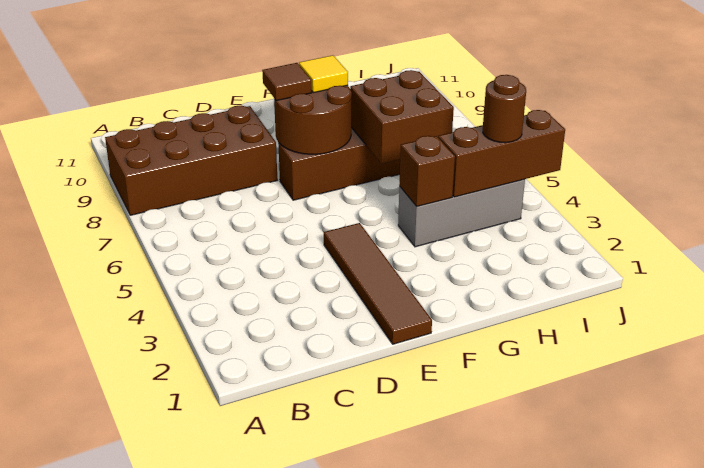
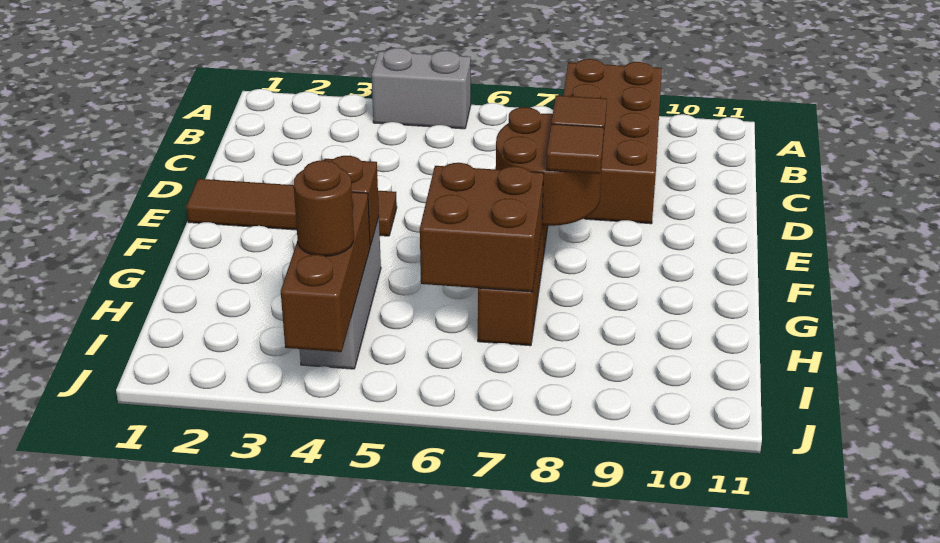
none -> grey 1x2 brick [372,48,471,129]
yellow 1x1 tile [299,55,348,93] -> brown 1x1 tile [547,124,604,174]

